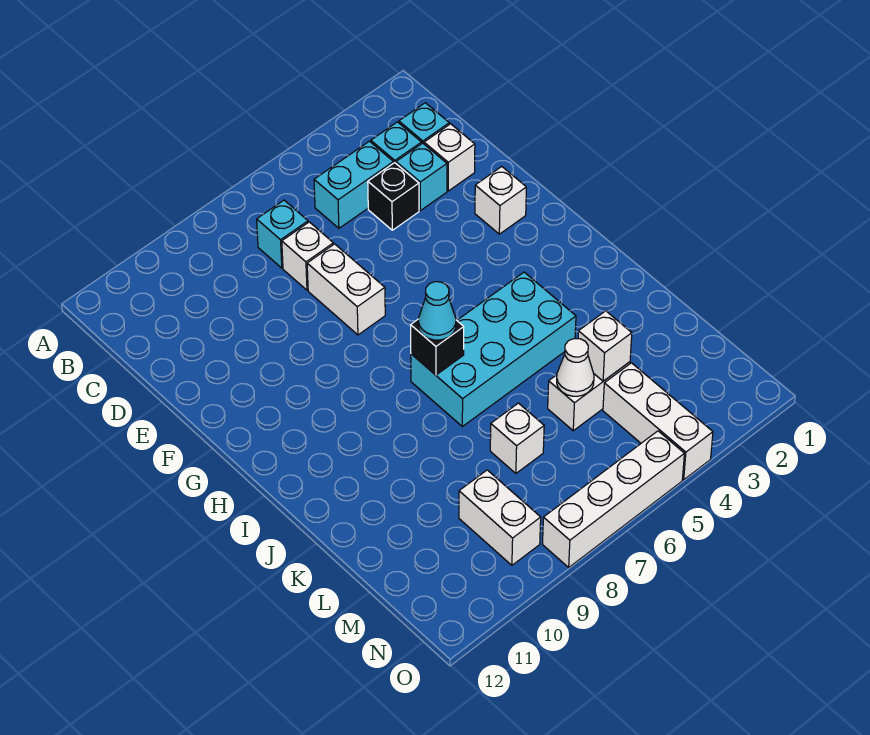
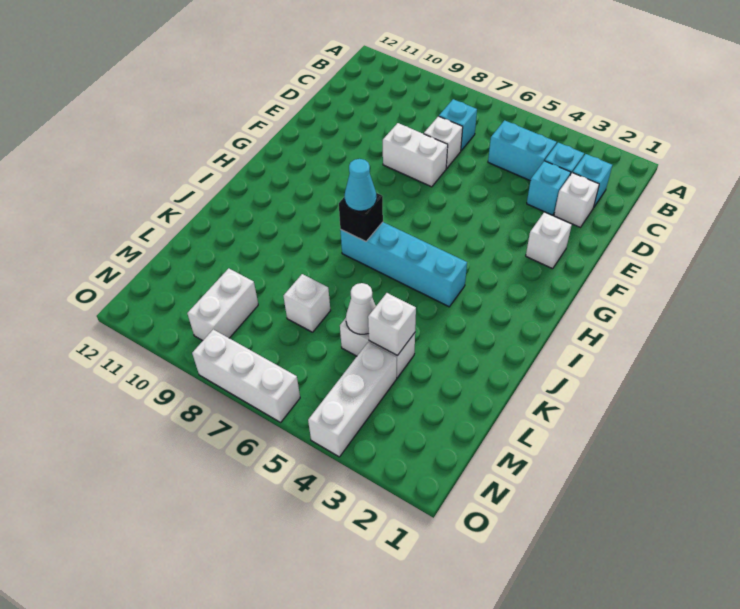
black 1x1 brick [368,163,419,230] -> none
white 1x2 brick [307,244,385,335] -> white 1x2 brick turned to [383,123,448,187]
cyan 2x4 brick [411,272,576,426] -> cyan 1x4 brick [340,222,467,307]
white 1x4 brick [543,431,684,567] -> white 1x3 brick [192,329,300,422]

